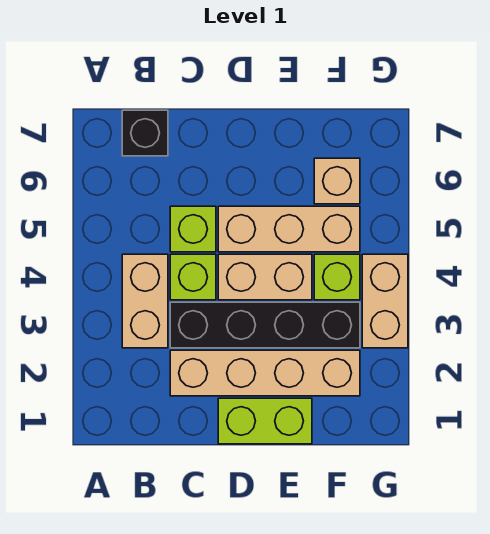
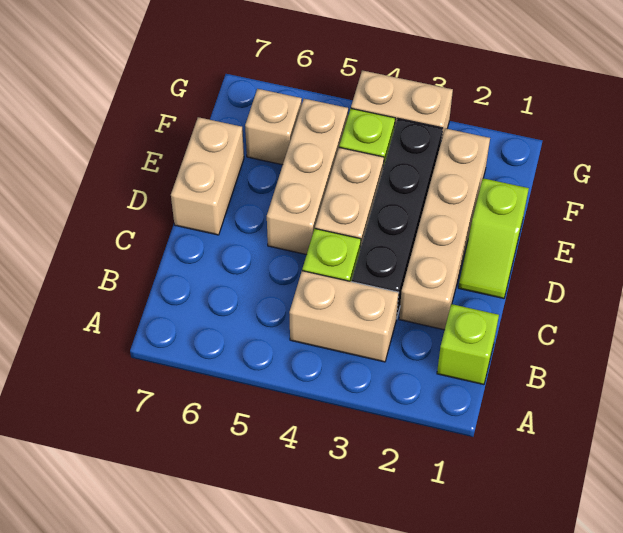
black 1x1 brick [122,110,168,156] -> none
lime 1x1 brick [170,206,216,252] -> lime 1x1 brick moved to [437,304,499,385]
lime 1x2 brick [218,398,312,444] -> lime 1x2 slope [458,178,529,298]
none -> tan 1x2 brick [171,117,244,235]

